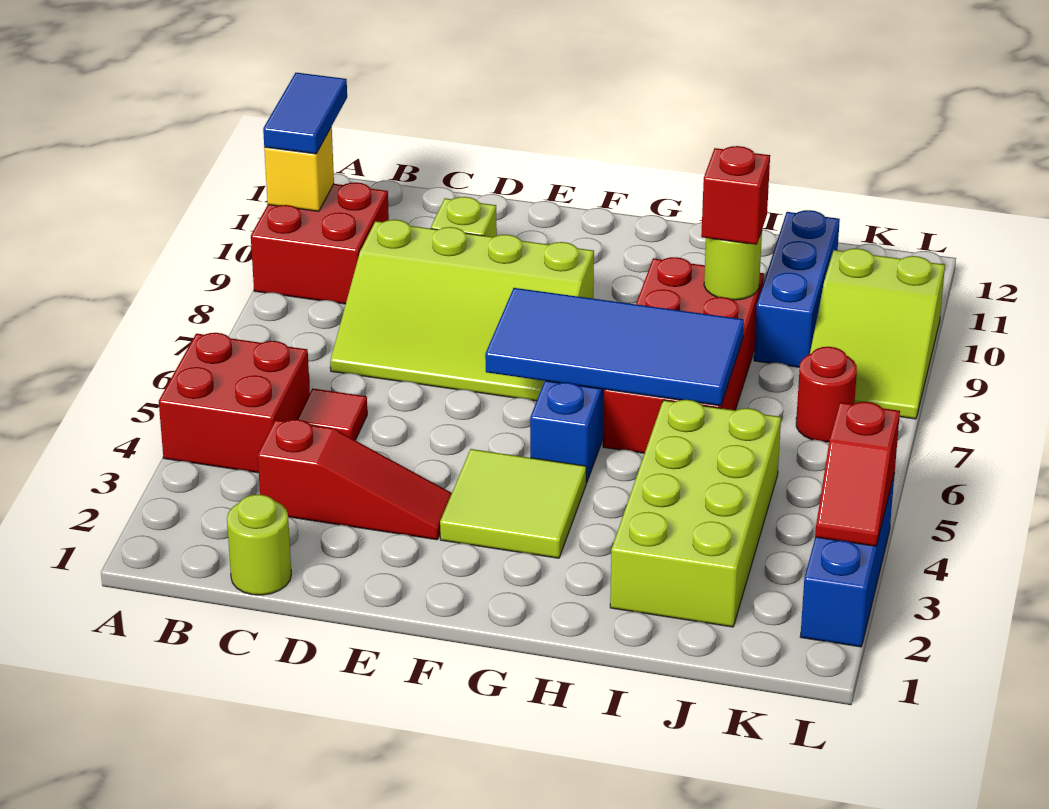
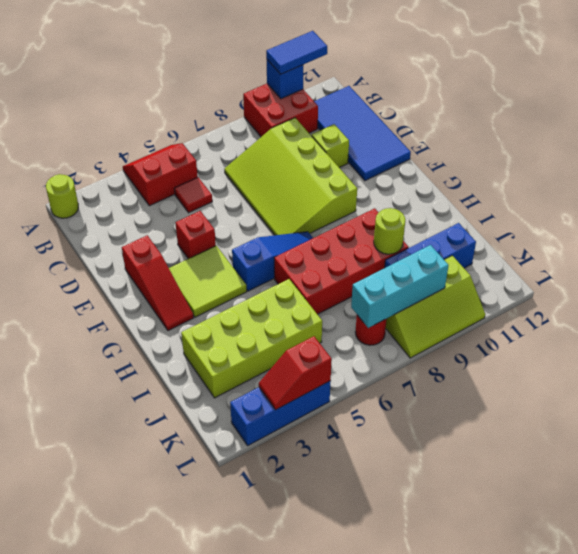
red 2x2 brick [159,333,310,473] -> red 2x2 slope [123,143,198,206]
yellow 1x1 brick [264,127,334,211] -> blue 1x1 brick [267,60,303,99]
lime 1x1 round brick [227,494,291,595] -> lime 1x1 round brick moved to [46,174,78,218]
red 1x3 slope [258,420,452,540] -> red 1x3 slope moved to [122,235,194,331]
blue 2x4 tile [485,288,744,406] -> blue 2x4 tile moved to [314,86,411,181]
red 1x1 brick [701,146,770,245] -> red 1x1 brick moved to [176,211,216,259]
none -> cyan 1x3 brick [351,245,449,328]
lime 2x3 slope [810,248,945,419] -> lime 2x3 slope turned to [386,256,485,358]

